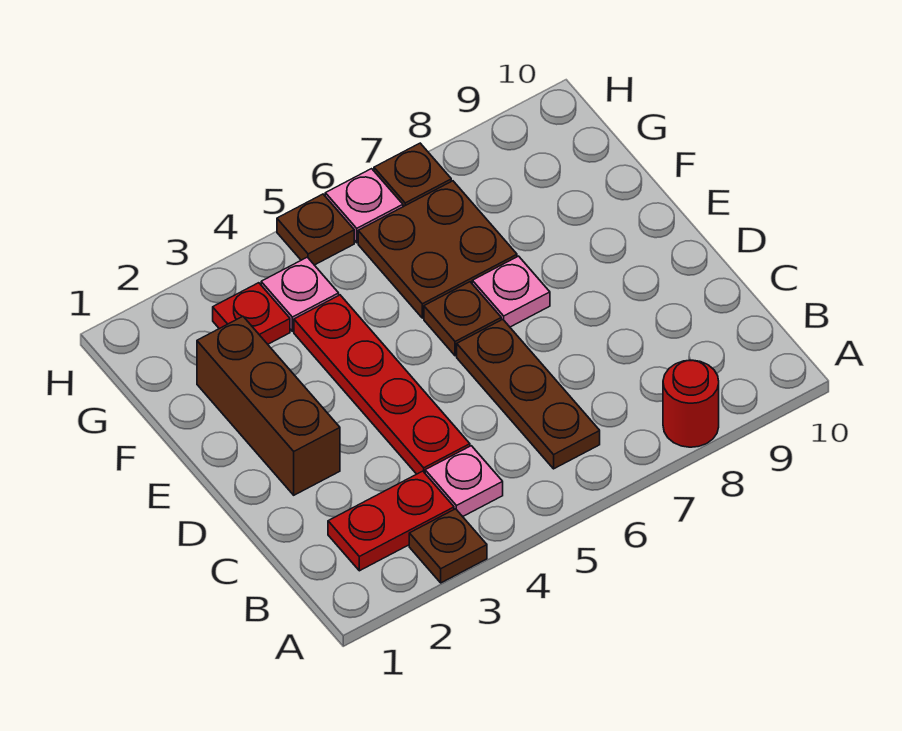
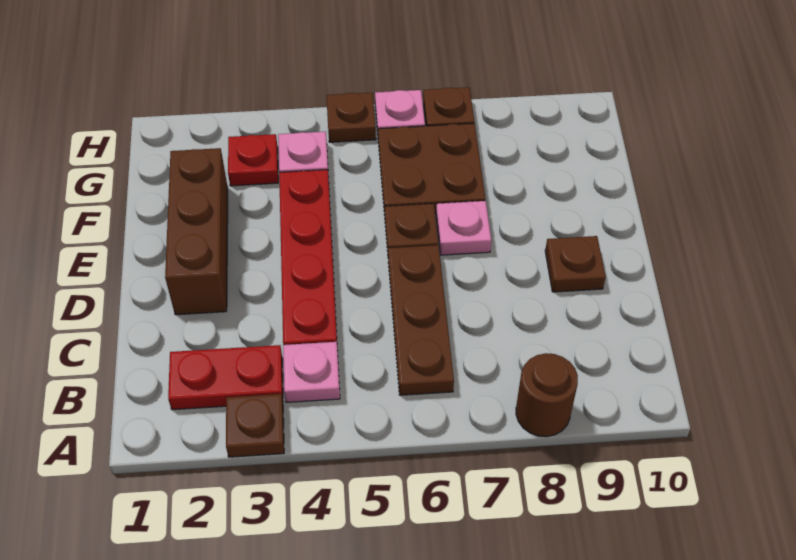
red 1x1 round brick [663,360,719,447] -> brown 1x1 round brick [516,353,578,437]
none -> brown 1x1 plate [545,236,606,292]

